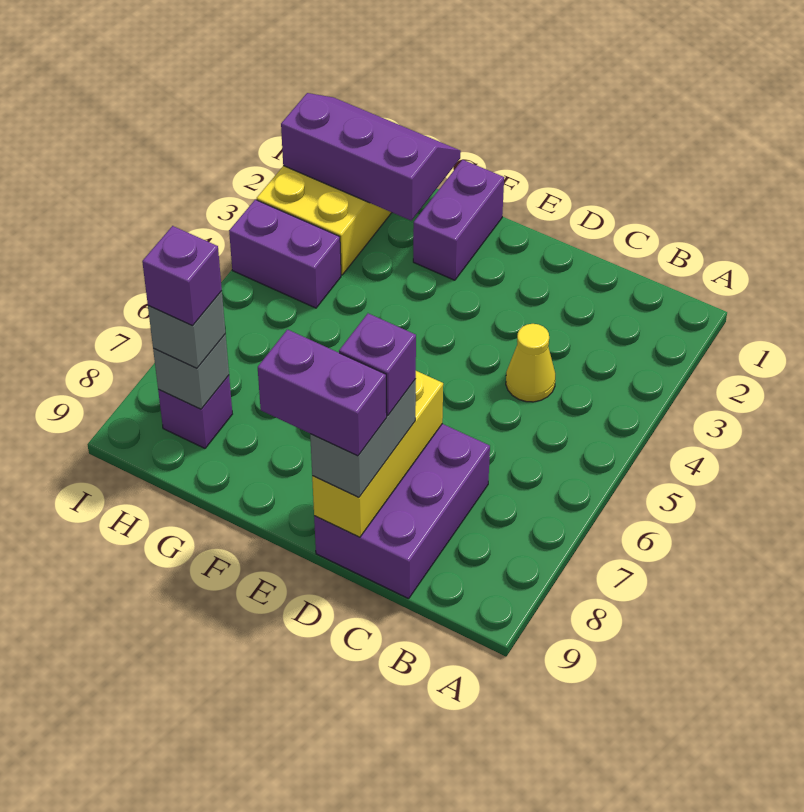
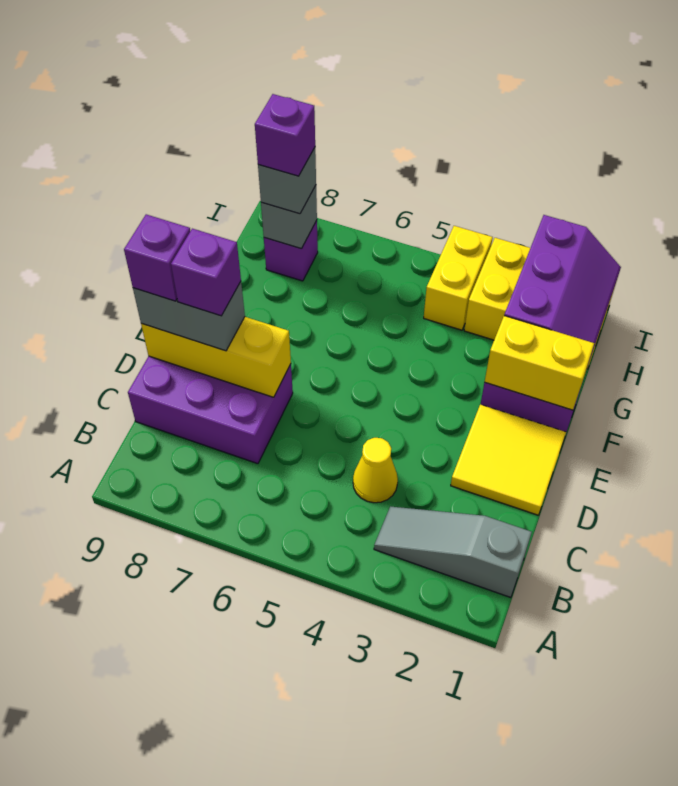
none -> grey 1x3 slope [374,506,532,598]
none -> yellow 2x2 tile [451,405,566,515]
purple 1x2 brick [258,330,387,456] -> purple 1x1 brick [124,214,190,301]
none -> yellow 1x2 brick [485,316,594,410]
purple 1x2 brick [229,200,341,308] -> yellow 1x2 brick [424,226,493,330]

